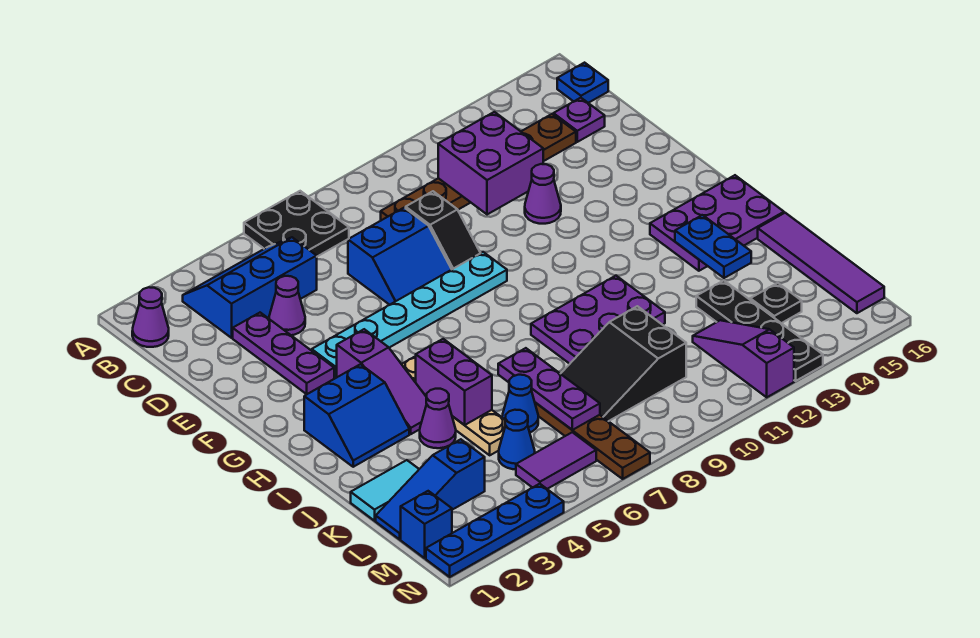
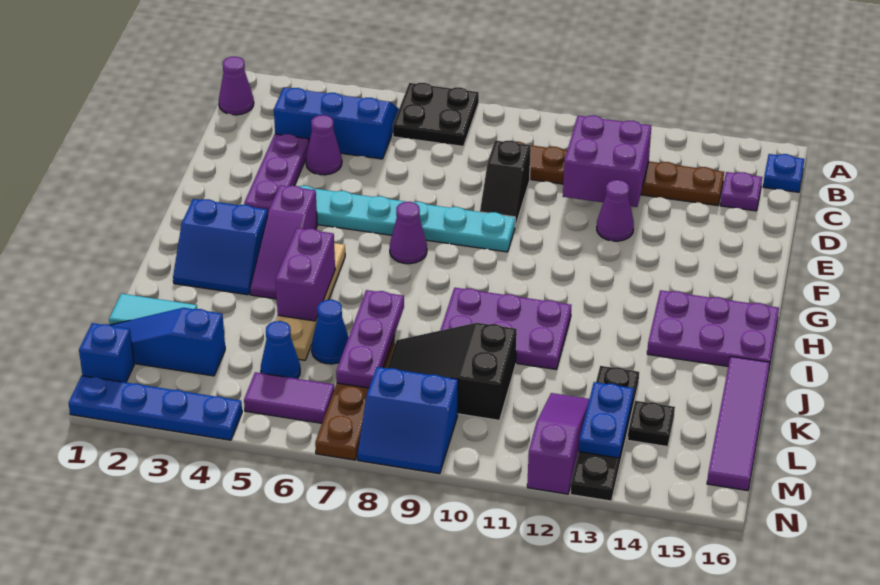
blue 2x2 slope [348,208,452,305] -> blue 2x2 slope moved to [357,367,458,474]
blue 1x2 plate [675,215,751,278] -> blue 1x2 plate moved to [579,382,634,458]
purple 1x1 cone [420,389,456,448] -> purple 1x1 cone moved to [390,202,427,264]

